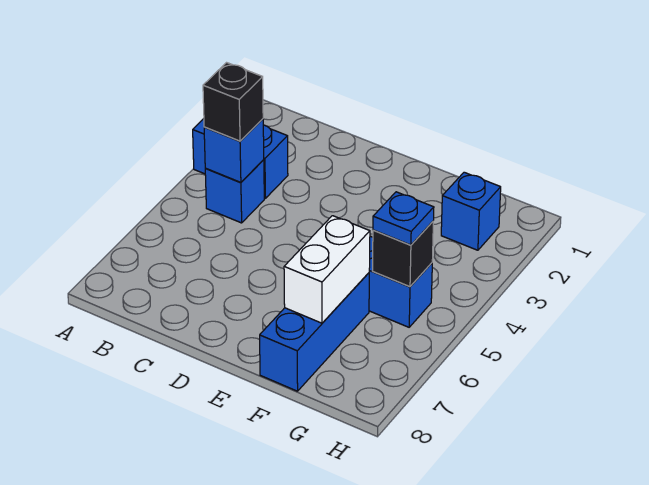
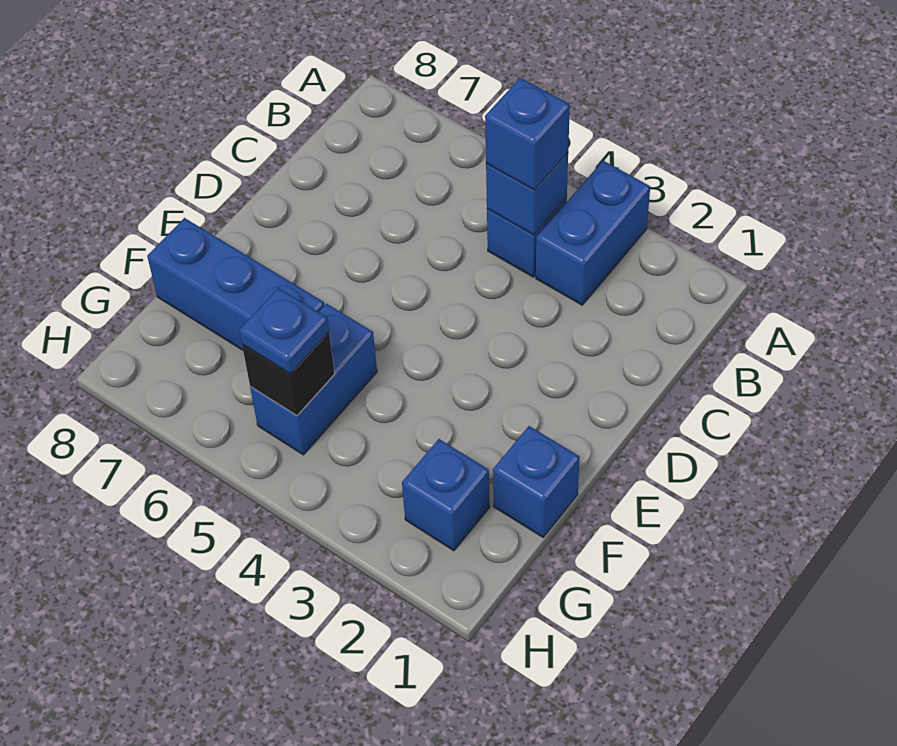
black 1x1 brick [203,63,263,141] -> blue 1x1 brick [485,78,570,190]
none -> blue 1x1 brick [493,426,580,537]
white 1x2 brick [284,216,370,323] -> none

